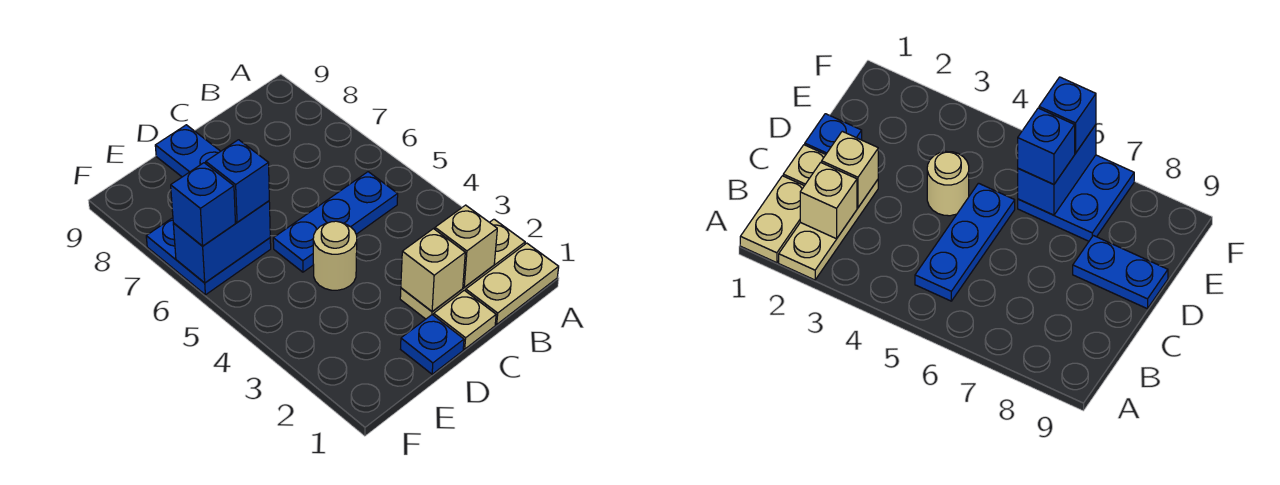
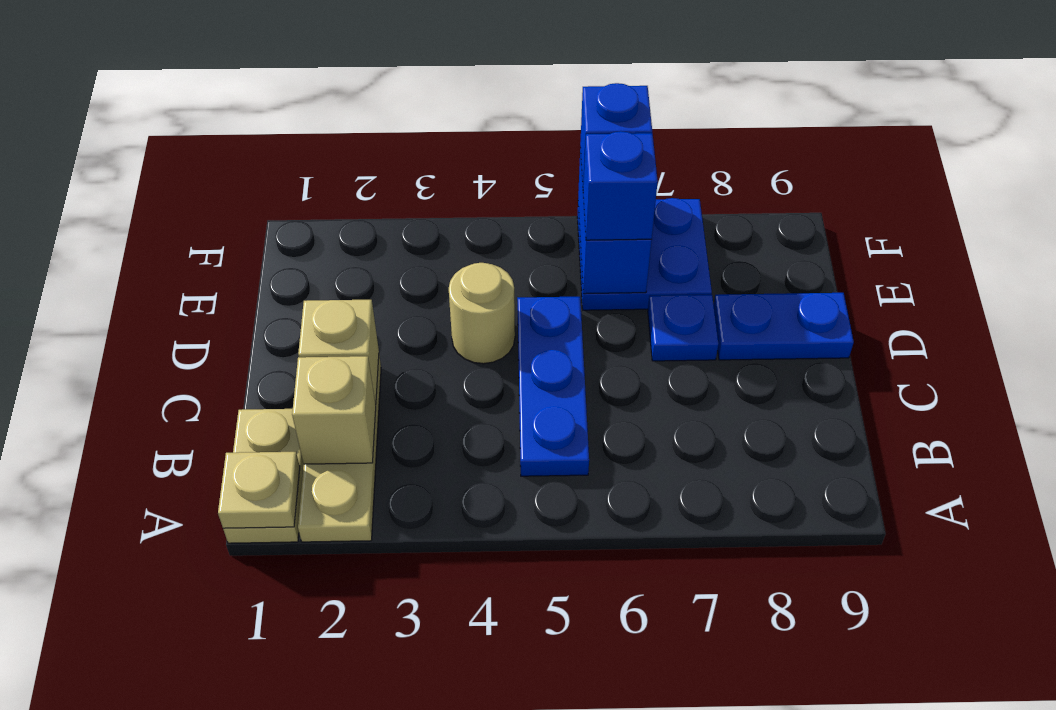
tan 1x1 plate [434,290,496,349] -> tan 1x1 plate moved to [218,452,300,528]
blue 1x1 plate [401,315,464,374] -> blue 1x1 plate moved to [648,295,719,361]

